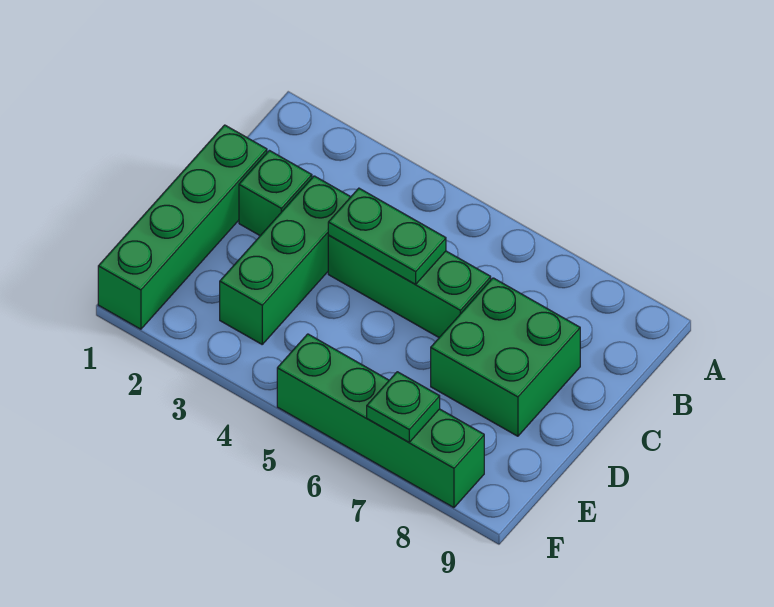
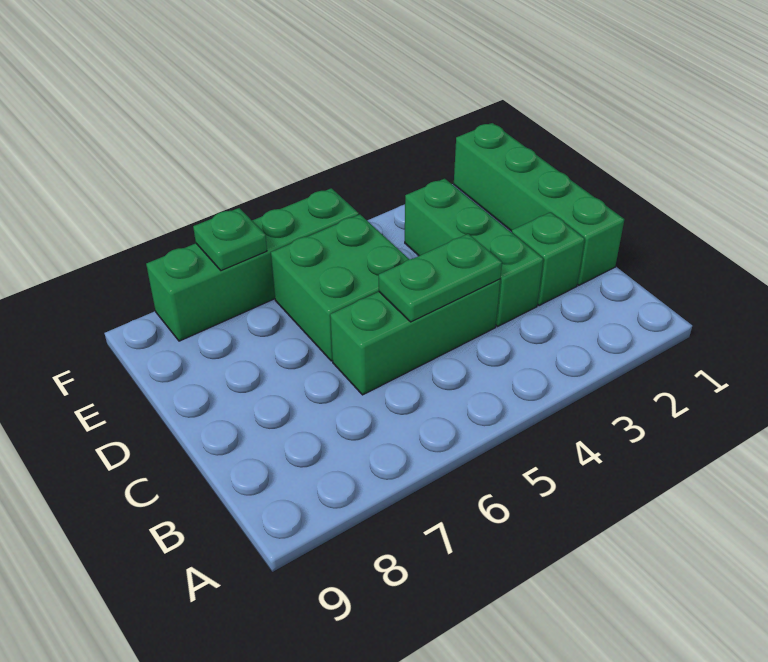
green 2x2 brick [431,278,580,436] -> green 2x2 brick moved to [271,215,409,361]

